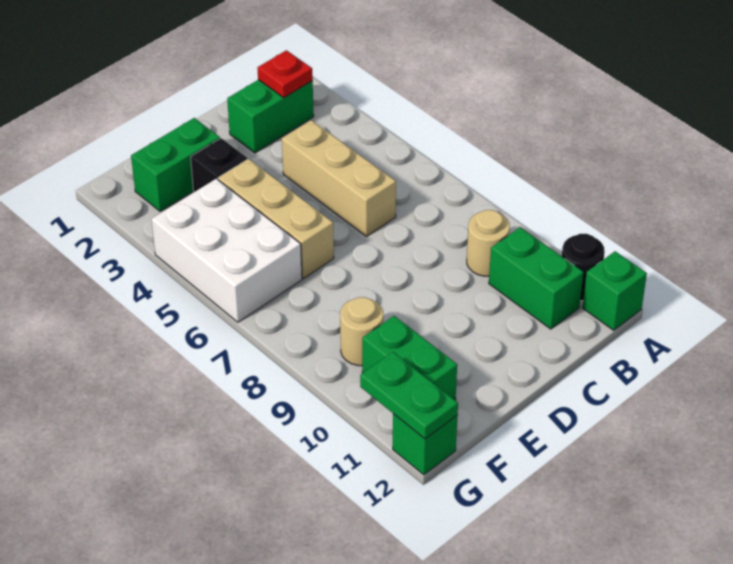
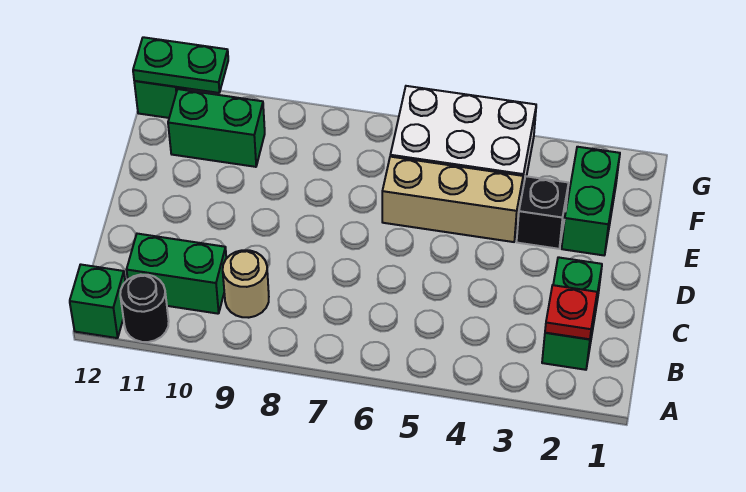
tan 1x3 brick [282,120,396,237] -> none
tan 1x1 round brick [340,297,383,366] -> none

